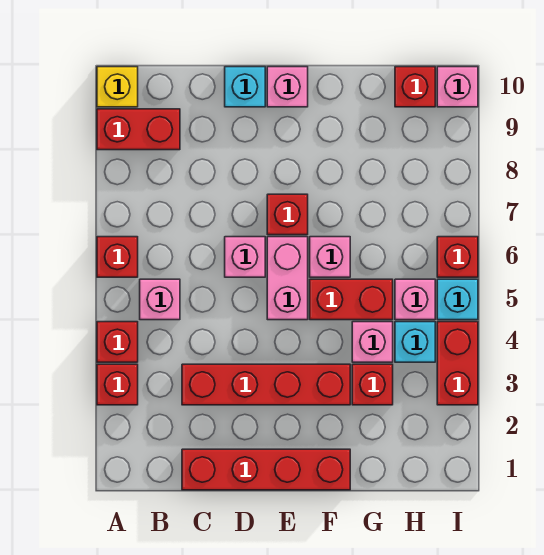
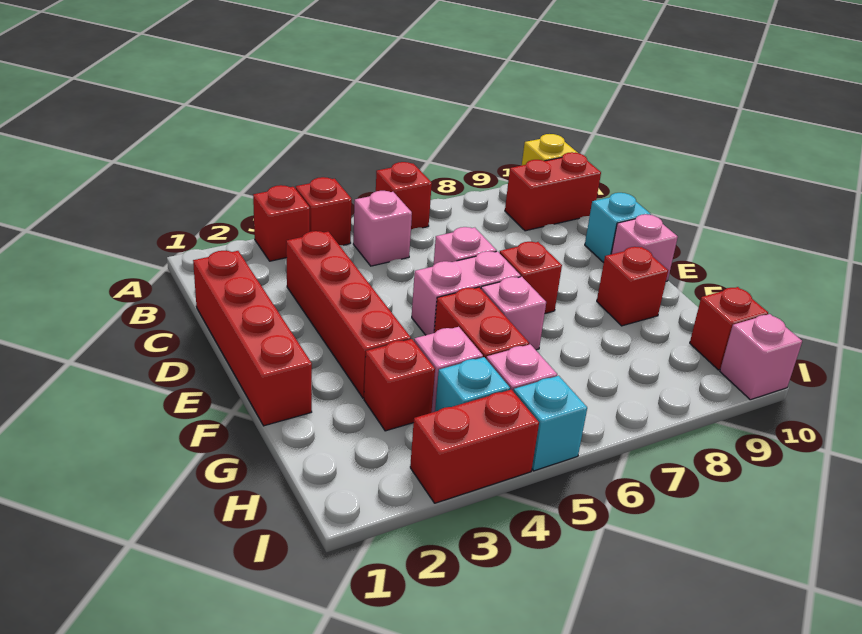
red 1x2 brick [97,109,180,150] -> red 1x2 brick turned to [505,152,601,231]
red 1x1 brick [437,237,478,277] -> red 1x1 brick moved to [597,247,668,326]

